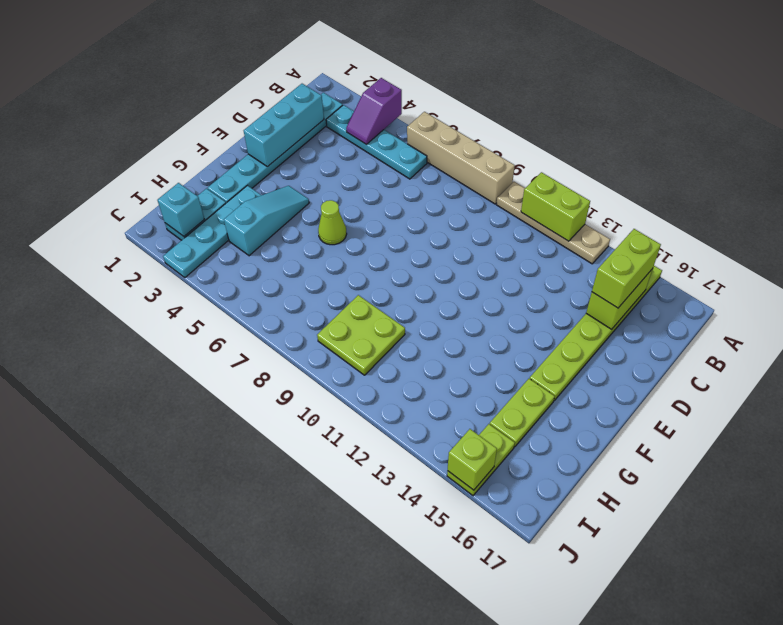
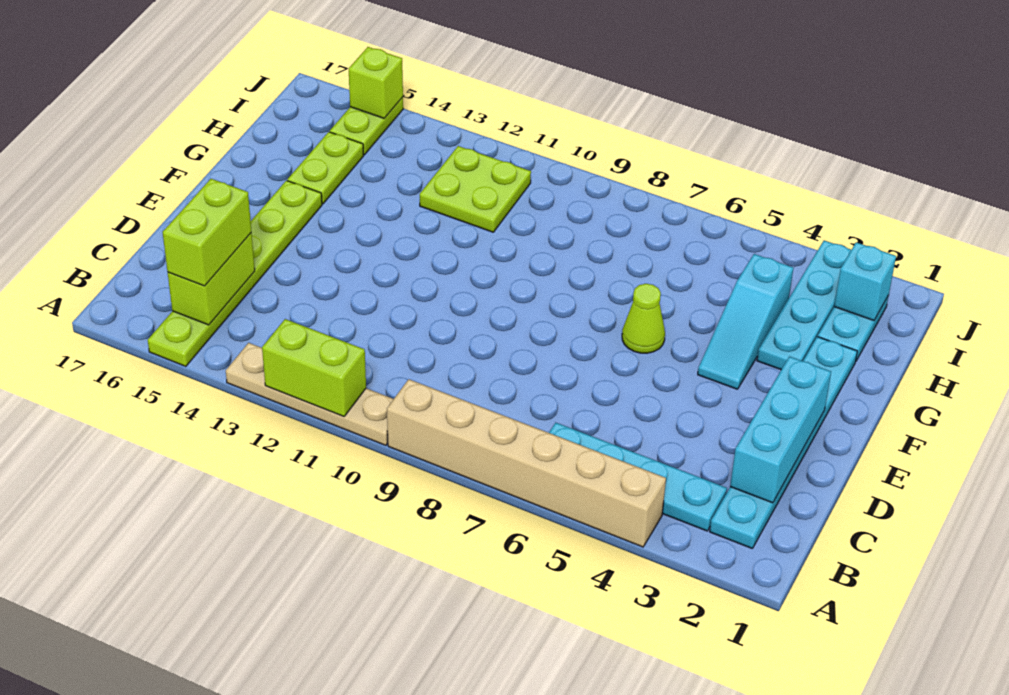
purple 1x2 slope [346,78,402,145] -> none
tan 1x4 brick [407,112,515,204] -> tan 1x6 brick [387,379,666,547]
lime 2x2 plate [317,295,405,375] -> lime 2x2 plate moved to [420,146,531,232]

